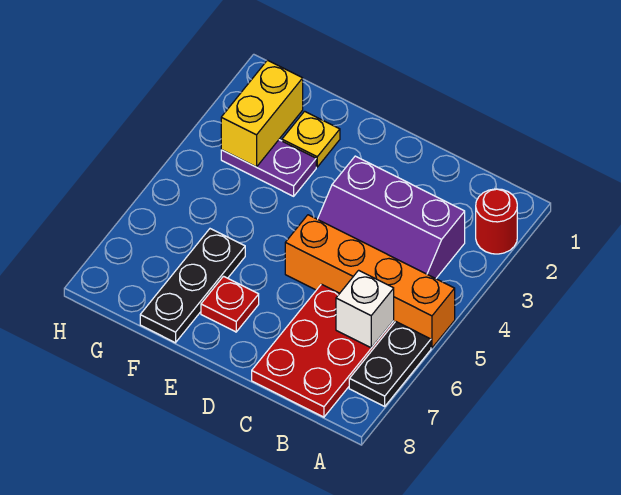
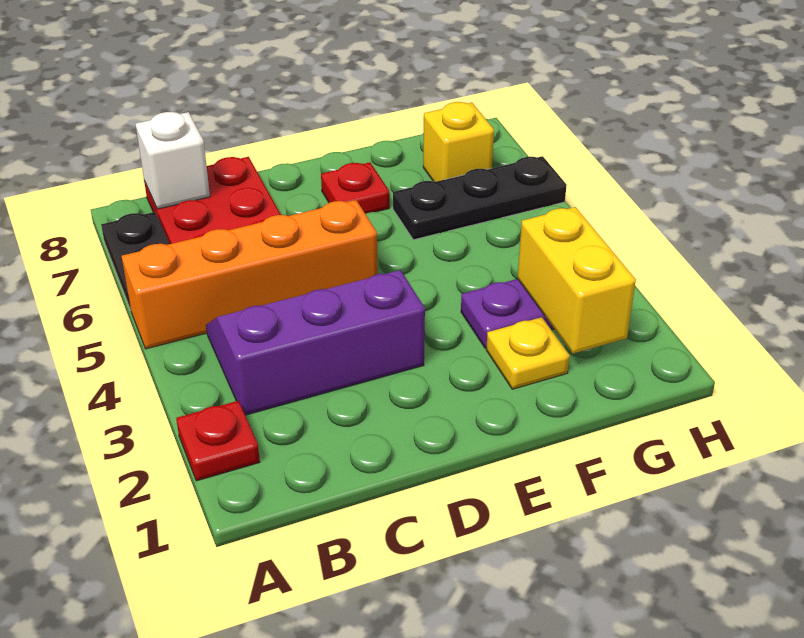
red 1x1 round brick [476,189,517,254] -> red 1x1 plate [176,401,260,481]
white 1x1 brick [336,270,394,348] -> white 1x1 brick moved to [136,112,210,209]
black 1x3 plate [140,229,245,343] -> black 1x3 plate turned to [393,156,567,240]
none -> yellow 1x1 brick [423,102,494,182]

